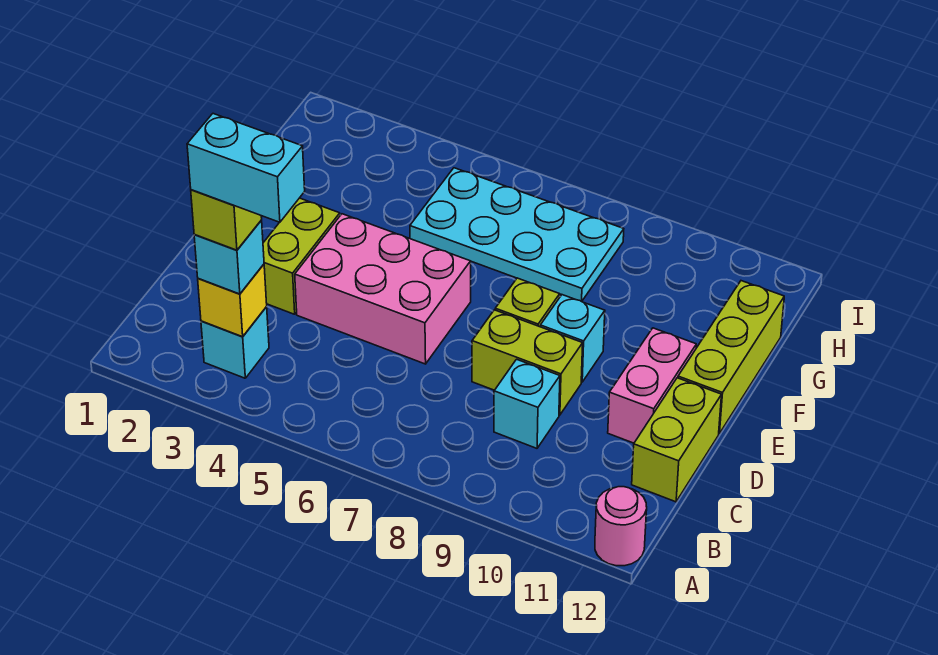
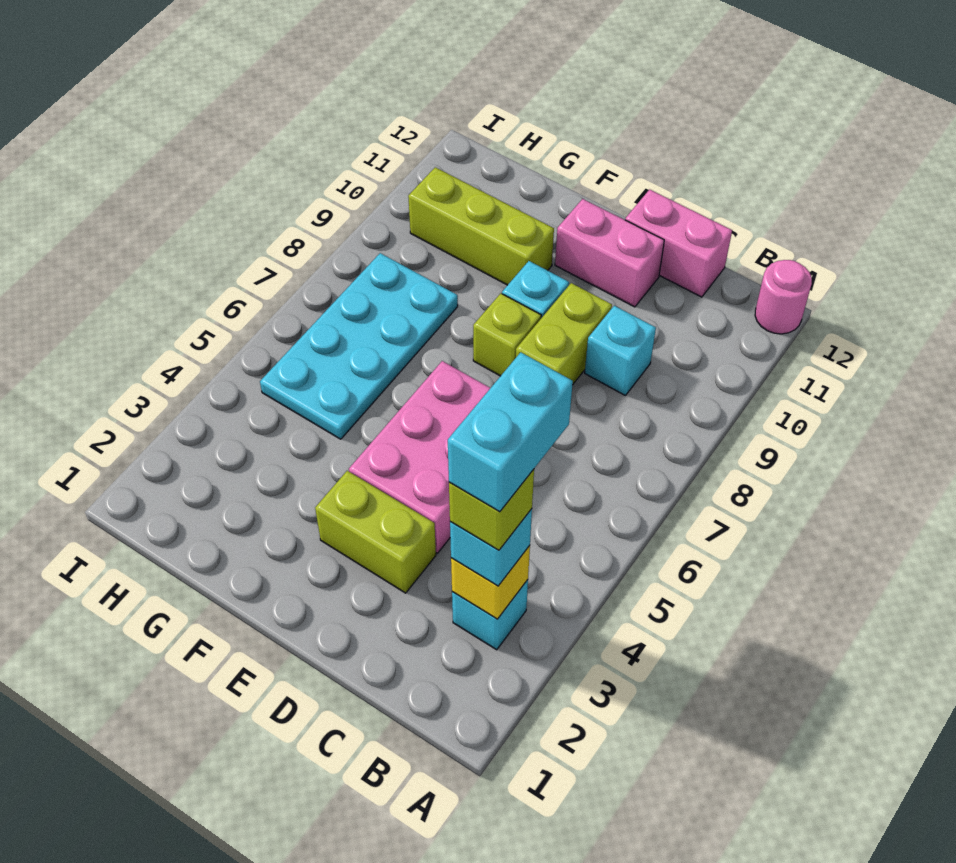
lime 1x2 brick [632,378,721,502] -> pink 1x2 brick [625,189,732,297]
lime 1x3 brick [678,281,784,434] -> lime 1x3 brick moved to [408,167,554,285]

